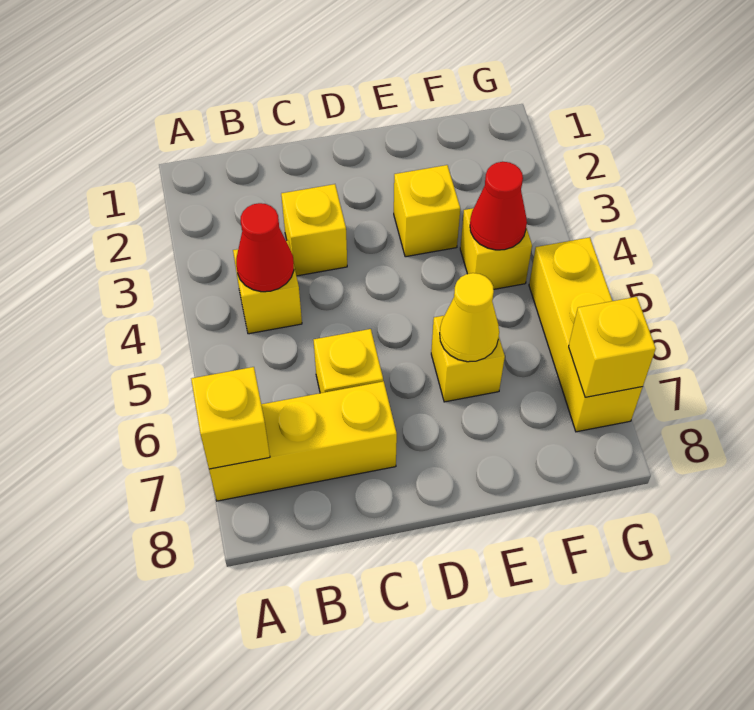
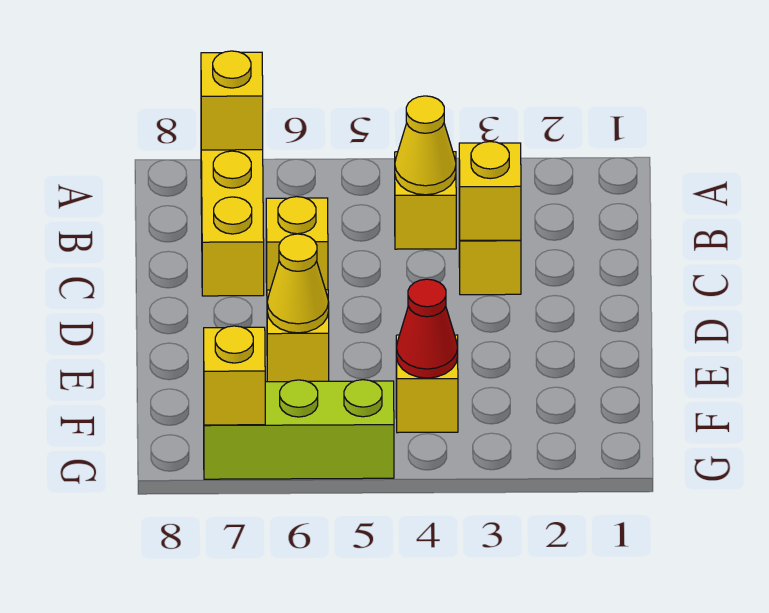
red 1x1 cone [236,203,294,292] -> yellow 1x1 cone [395,96,456,195]
yellow 1x1 brick [394,165,460,257] -> yellow 1x1 brick moved to [459,142,521,240]
yellow 1x3 brick [529,237,643,432] -> lime 1x3 brick [204,380,394,479]

